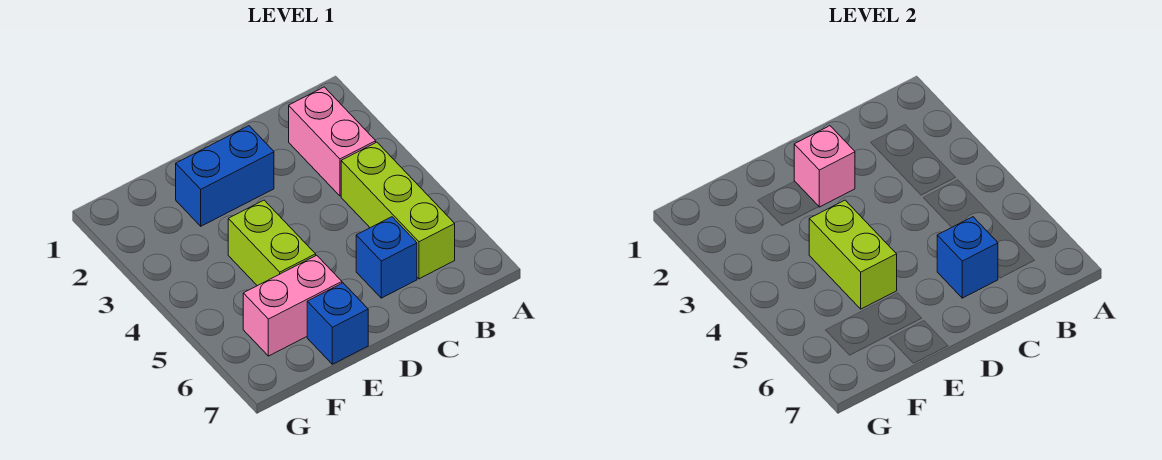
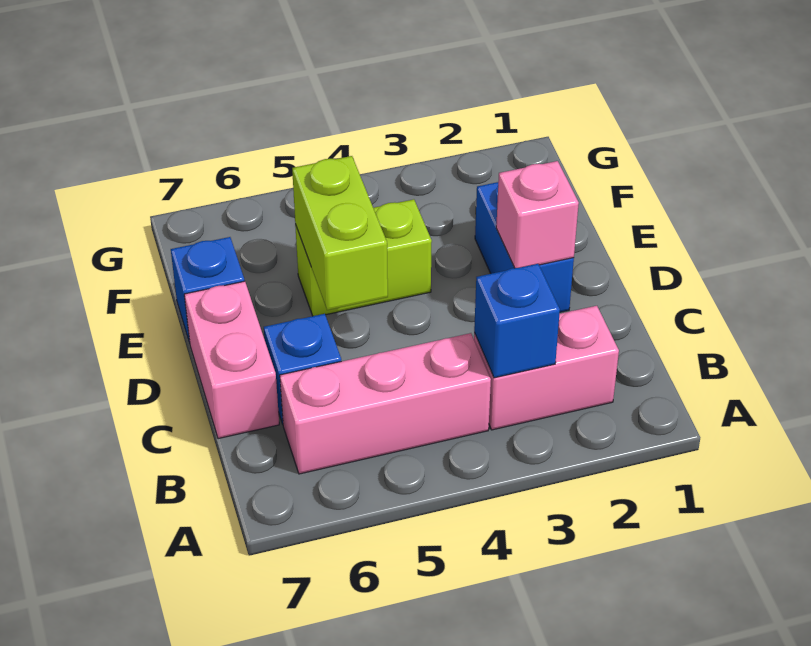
lime 1x3 brick [341,142,455,279] -> pink 1x3 brick [280,333,491,474]
blue 1x1 brick [937,217,998,298] -> blue 1x1 brick moved to [474,264,560,378]
lime 1x2 brick [809,200,897,309] -> lime 1x2 brick turned to [292,156,388,310]
pink 1x2 brick [243,255,342,356] -> pink 1x2 brick moved to [184,281,279,439]

